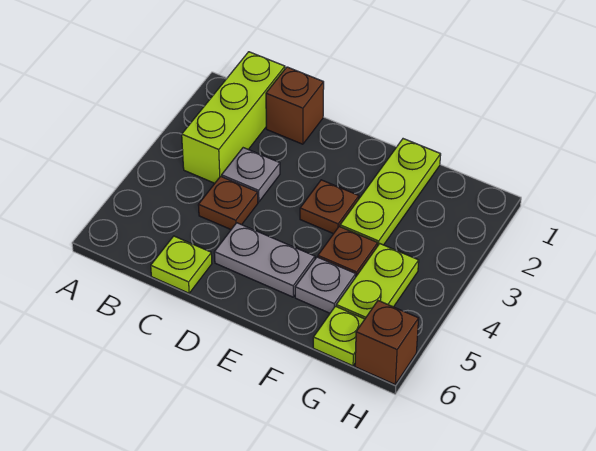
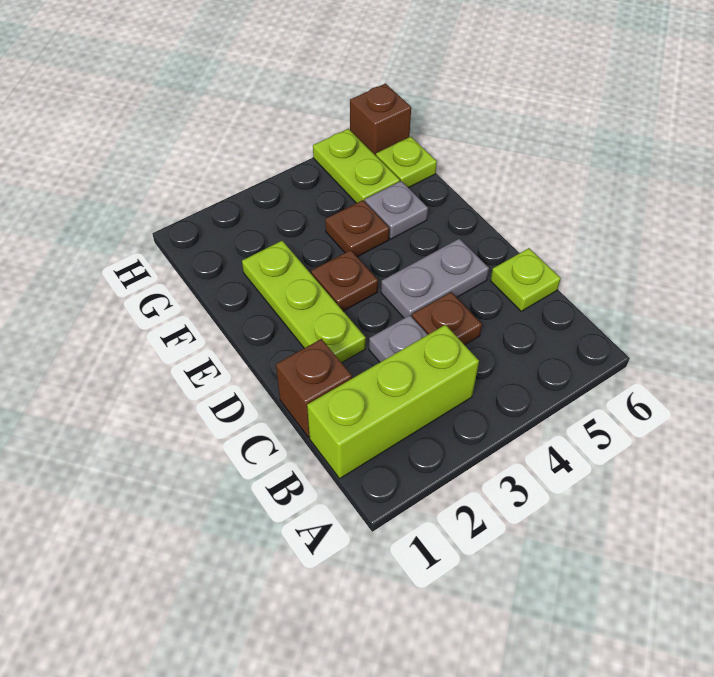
grey 1x2 plate [214,223,315,297] -> grey 1x2 plate turned to [381,239,489,318]
lime 1x3 plate [340,139,441,245] -> lime 1x3 plate turned to [242,241,366,363]
lime 1x2 plate [336,244,419,319] -> lime 1x2 plate turned to [313,129,400,203]

